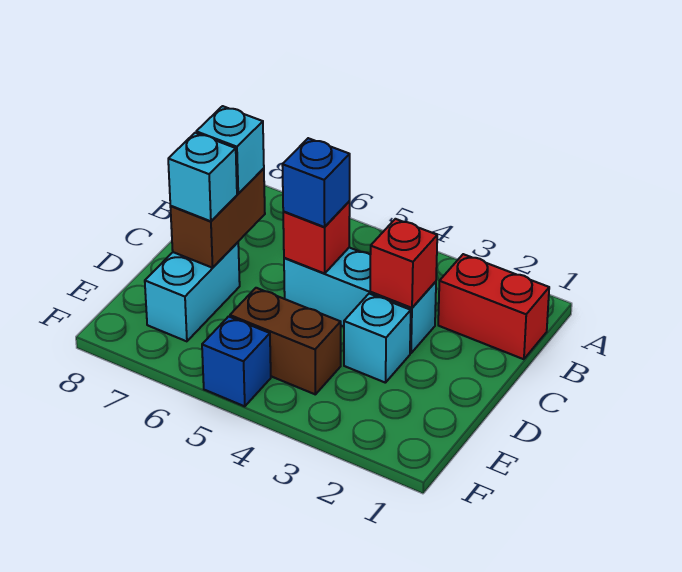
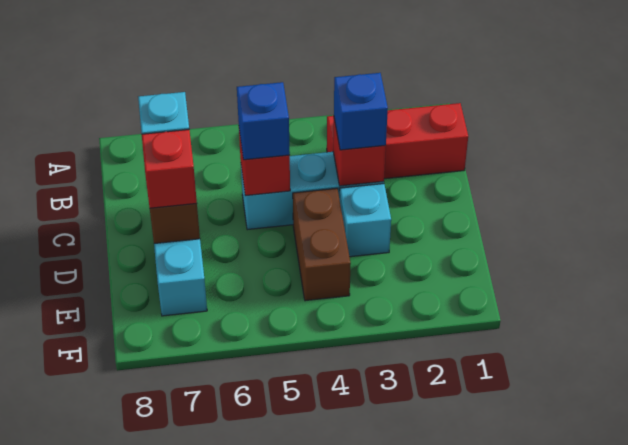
red 1x2 brick [438,254,549,359] -> red 1x3 brick [327,103,468,179]
cyan 1x1 brick [168,133,237,221] -> red 1x1 brick [142,130,197,208]
brown 1x2 brick [230,288,341,394] -> brown 1x2 brick turned to [293,188,351,301]
blue 1x1 brick [202,316,271,406] -> blue 1x1 brick moved to [334,73,388,150]

